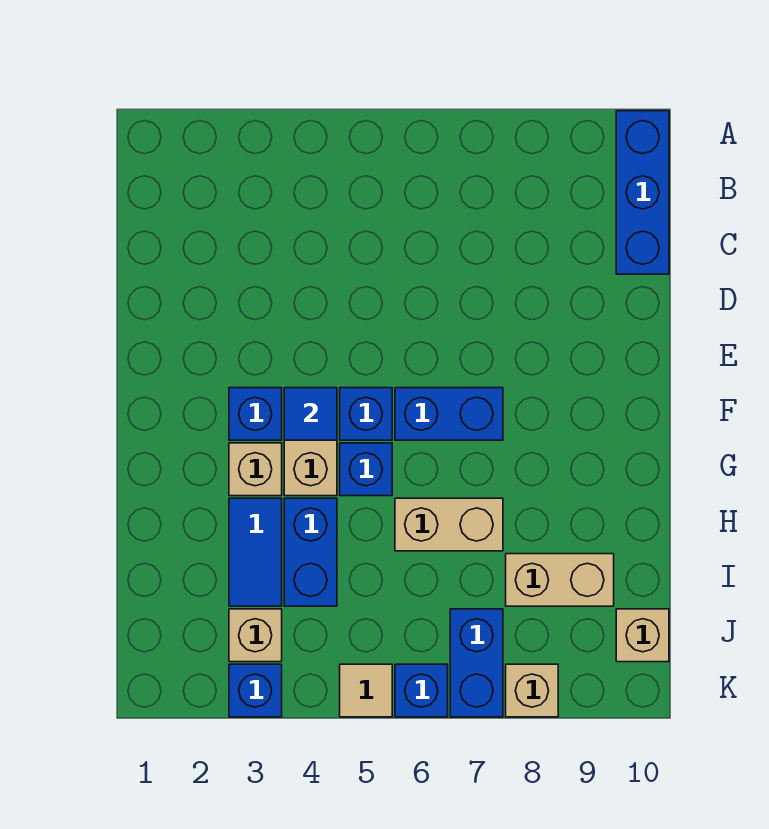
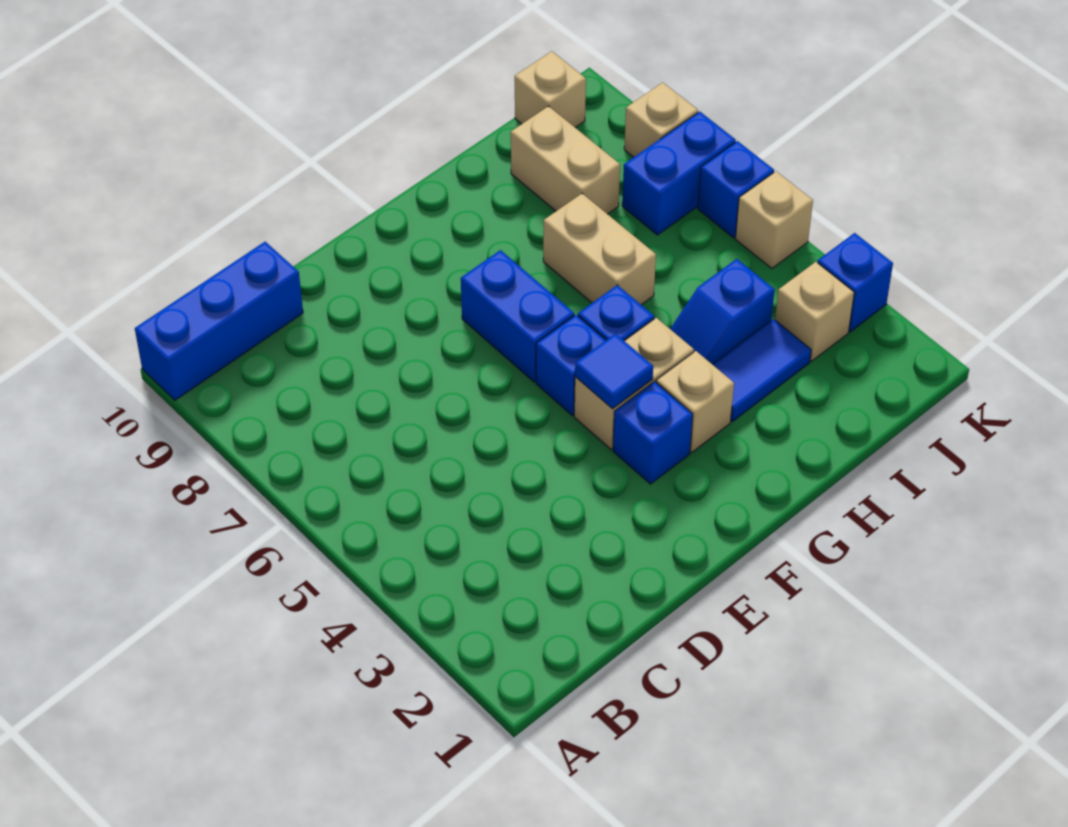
blue 1x2 brick [284,498,337,606] -> blue 1x2 slope [670,259,775,364]
tan 1x1 tile [340,664,392,717] -> tan 1x1 brick [735,171,813,268]

